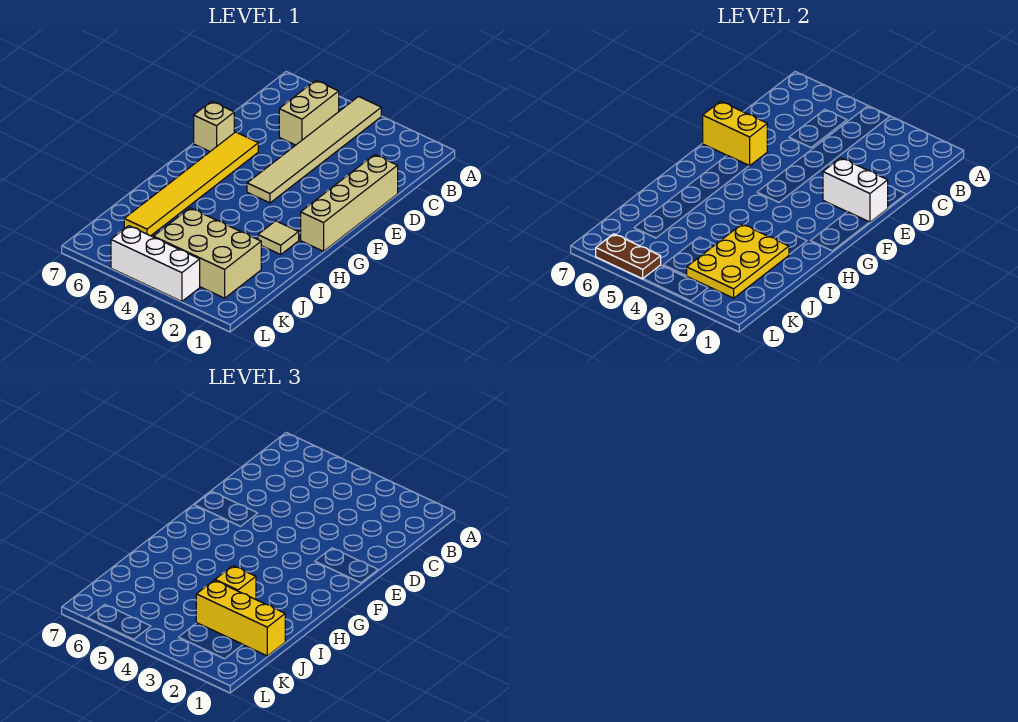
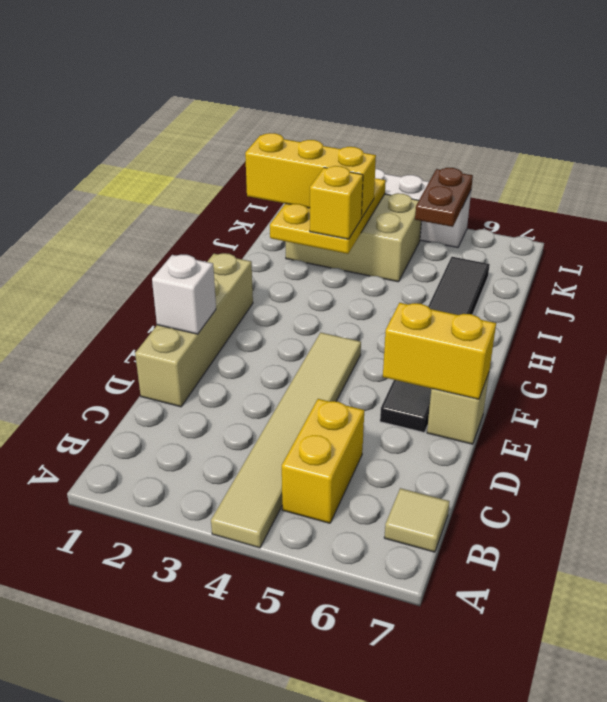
tan 1x2 brick [279,80,339,145] -> yellow 1x2 brick [282,399,364,523]
white 1x2 brick [823,158,888,222] -> white 1x1 brick [152,255,216,334]
yellow 1x6 tile [124,132,258,236] -> black 1x6 tile [380,257,490,432]
tan 1x1 tile [258,221,299,254] -> tan 1x1 tile moved to [384,488,450,552]
brown 1x2 plate [596,234,661,279] -> brown 1x2 plate turned to [415,168,473,227]

